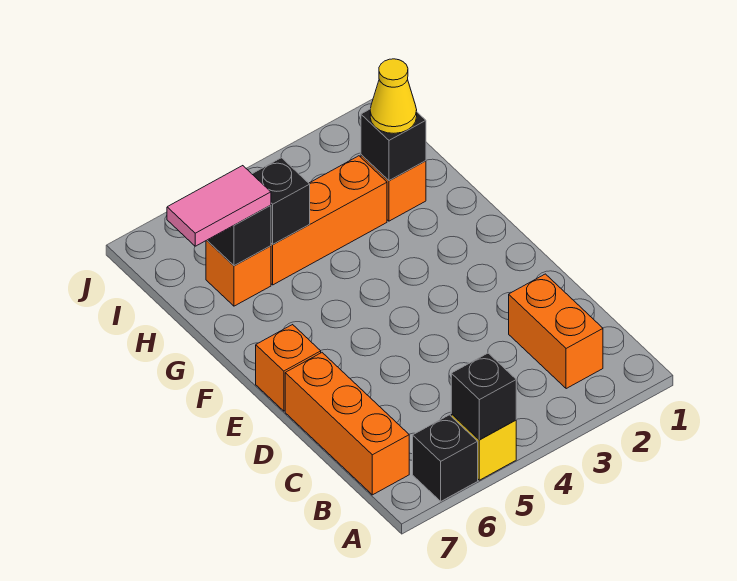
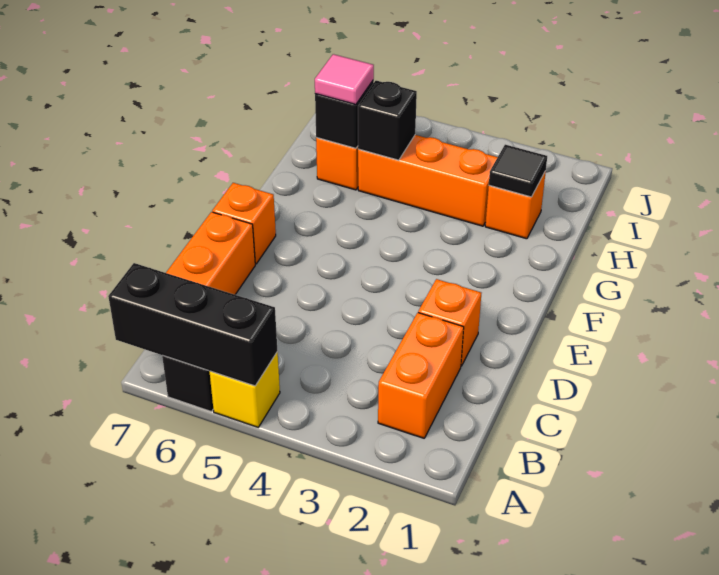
black 1x1 brick [451,353,516,440] -> black 1x3 brick [108,263,277,386]
none -> orange 1x1 brick [418,279,481,366]
black 1x1 brick [361,109,426,181] -> black 1x1 tile [489,145,547,197]
yellow 1x1 cone [370,59,417,133] -> none
pink 1x2 tile [167,166,271,246] -> pink 1x1 tile [315,54,374,104]

